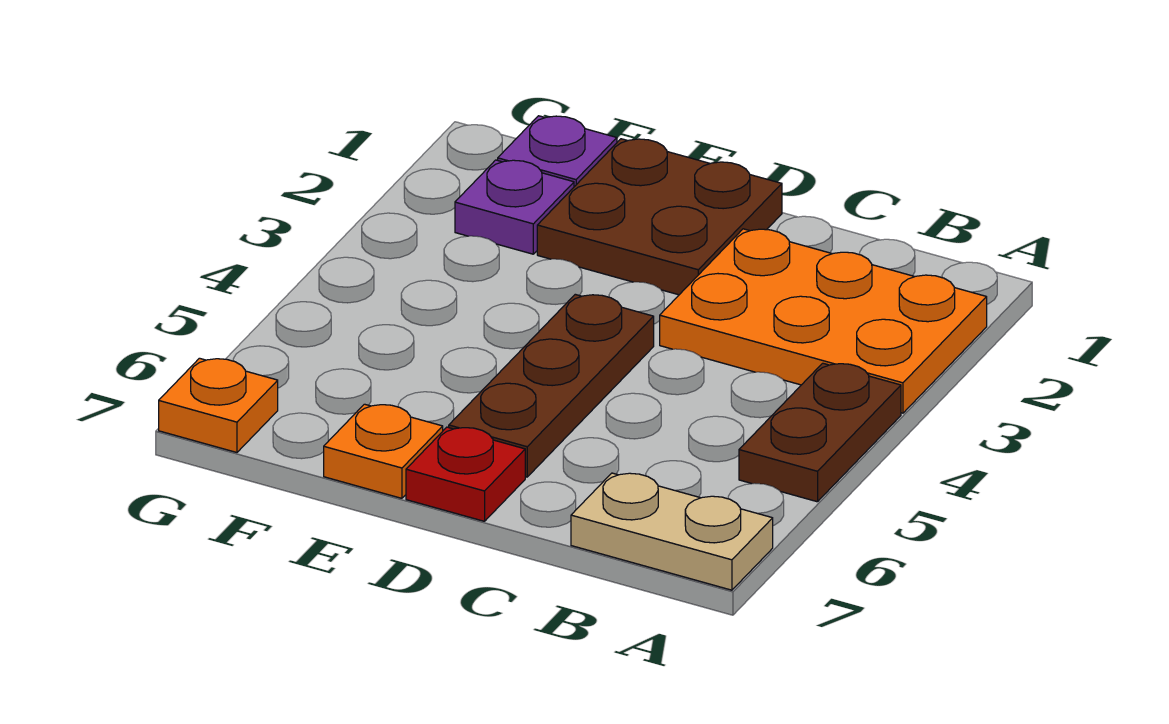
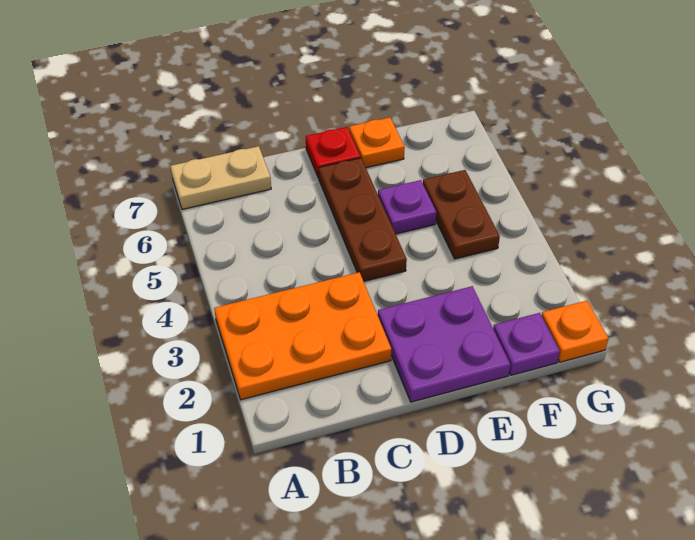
brown 1x2 plate [739,363,901,502] -> brown 1x2 plate moved to [423,170,500,259]
brown 2x2 plate [537,139,782,295] -> purple 2x2 plate [378,286,510,402]
purple 1x1 plate [455,160,574,254] -> purple 1x1 plate moved to [378,180,436,234]
orange 1x1 plate [159,358,278,452] -> orange 1x1 plate moved to [541,301,608,362]

